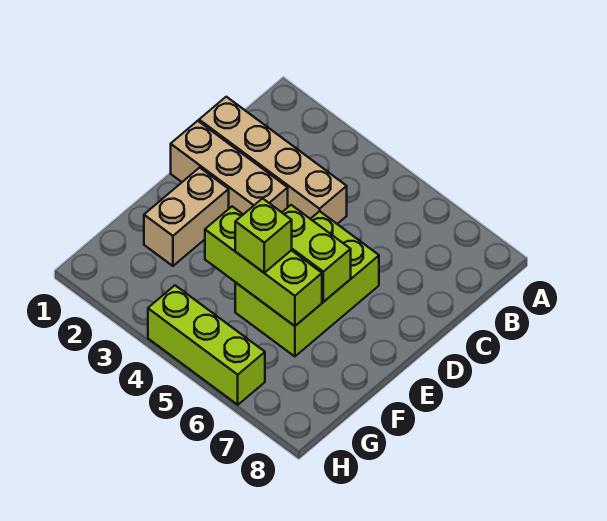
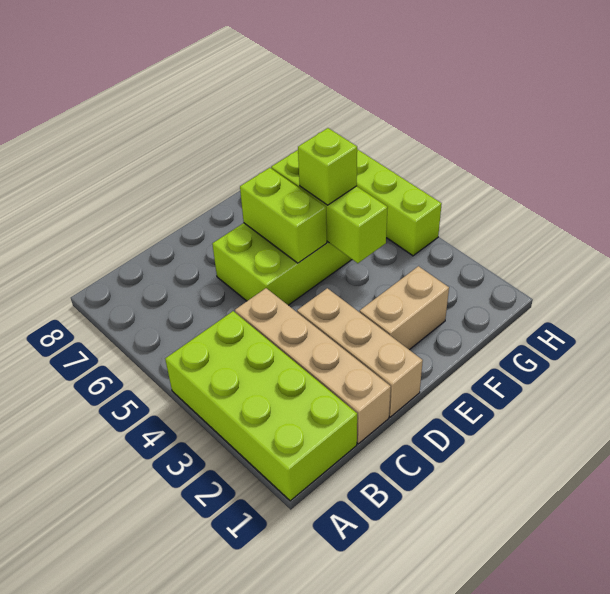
none -> lime 2x4 brick [165,311,357,501]

